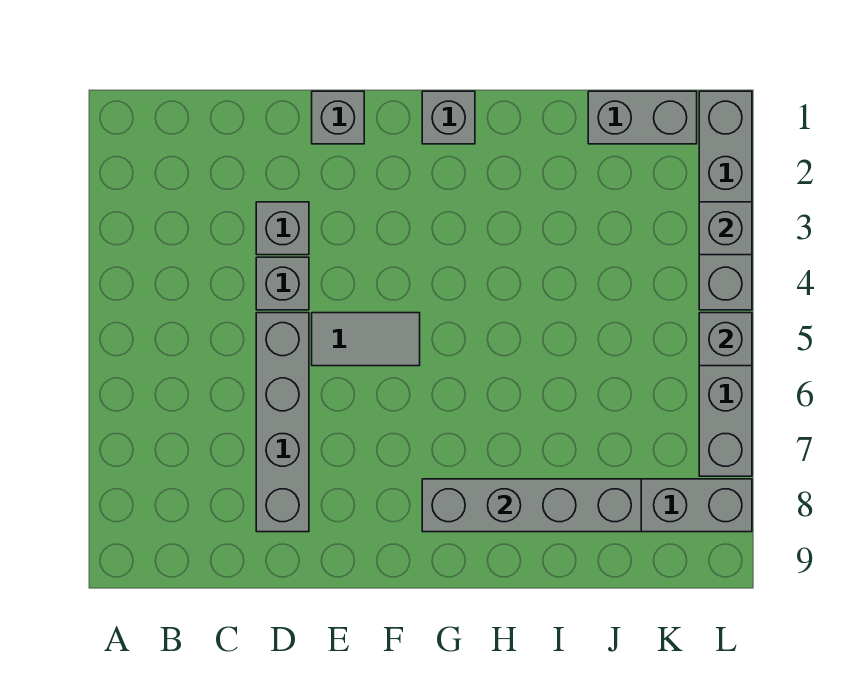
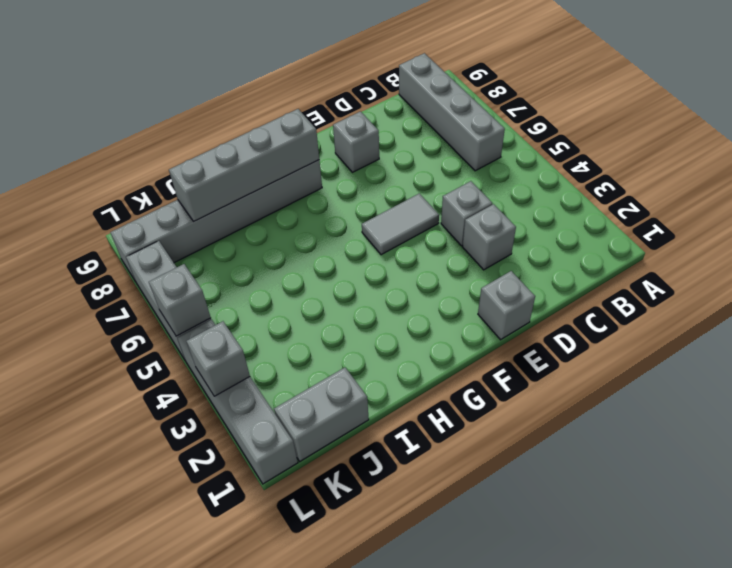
grey 1x4 brick [256,313,309,532] -> grey 1x4 brick moved to [399,53,505,171]
grey 1x1 brick [422,91,475,144] -> grey 1x1 brick moved to [333,112,379,172]

